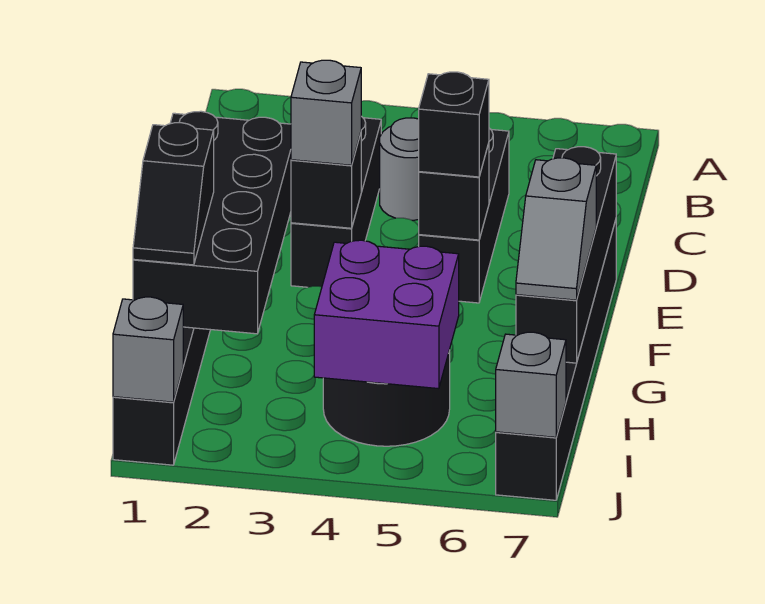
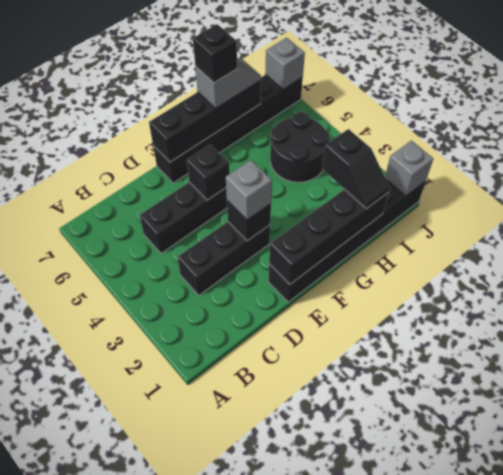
grey 1x1 round brick [380,118,419,220] -> none
black 2x4 brick [133,111,291,334] -> black 1x4 brick [269,189,389,284]
black 1x1 brick [419,72,489,177] -> black 1x1 brick moved to [193,24,237,83]
black 1x2 slope [133,123,214,265] -> black 1x2 slope turned to [322,129,390,209]
purple 2x2 brick [314,240,459,389] -> none

